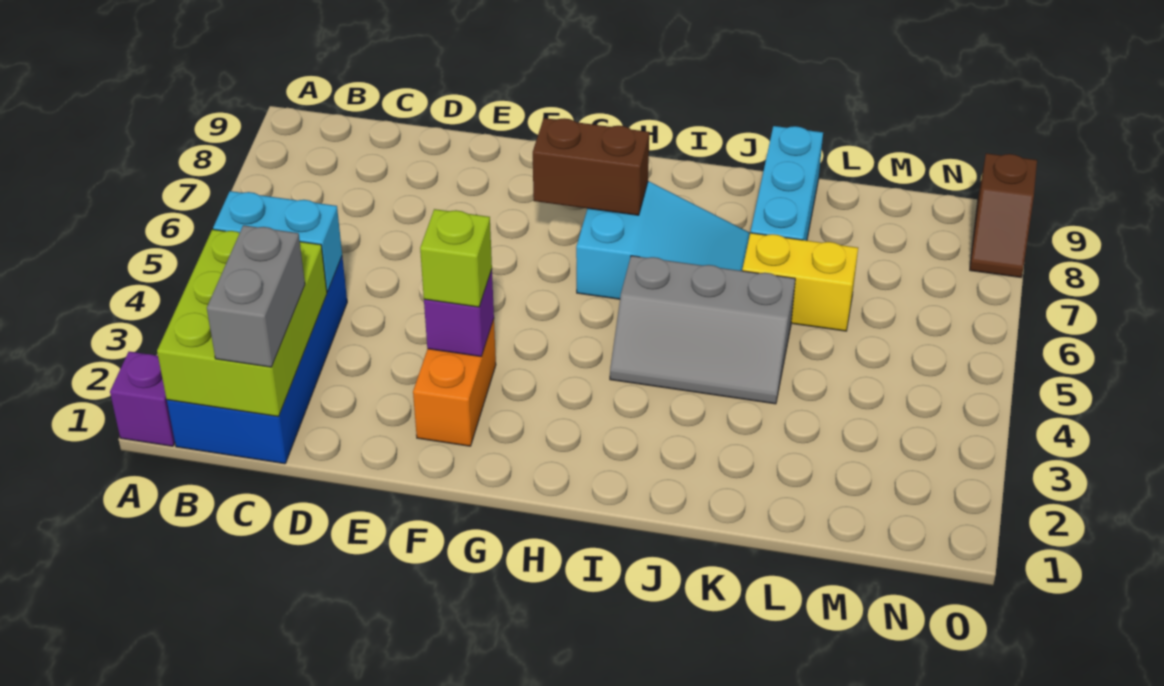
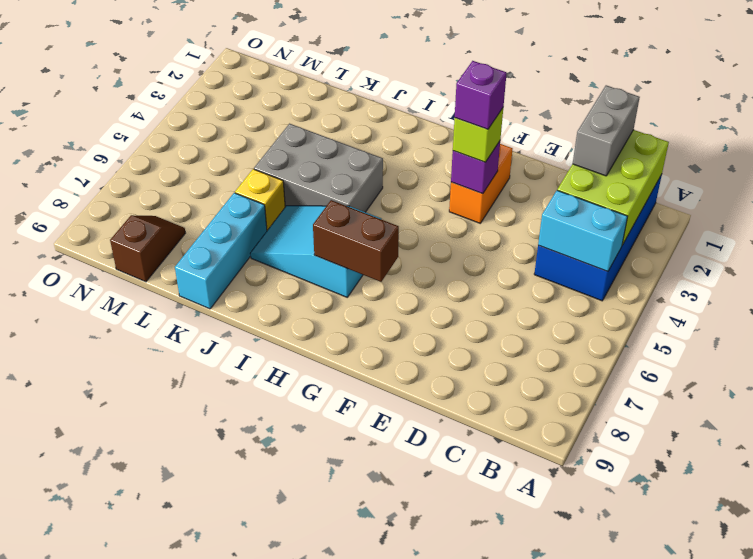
purple 1x1 brick [110,352,175,446] -> purple 1x1 brick moved to [455,61,507,129]
grey 2x3 slope [610,256,795,404] -> grey 2x3 brick [254,124,383,212]
yellow 1x2 brick [742,233,858,331] -> yellow 1x1 brick [235,169,285,231]
brown 1x2 slope [970,153,1037,277] -> brown 1x2 slope moved to [110,215,185,282]

